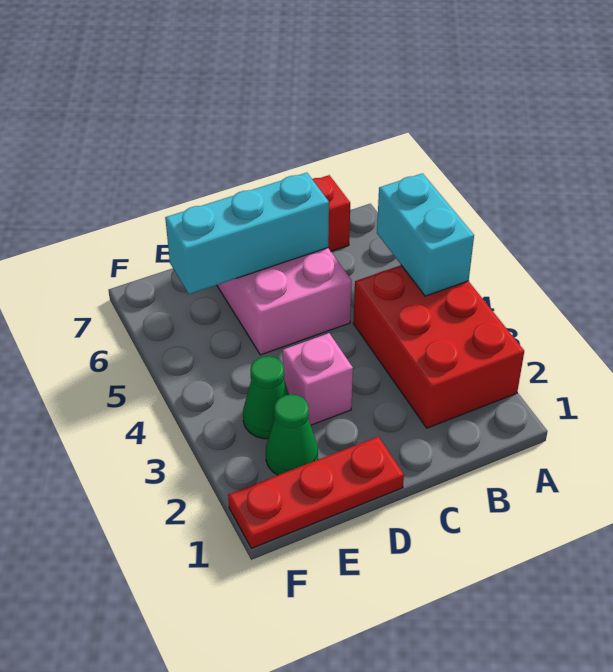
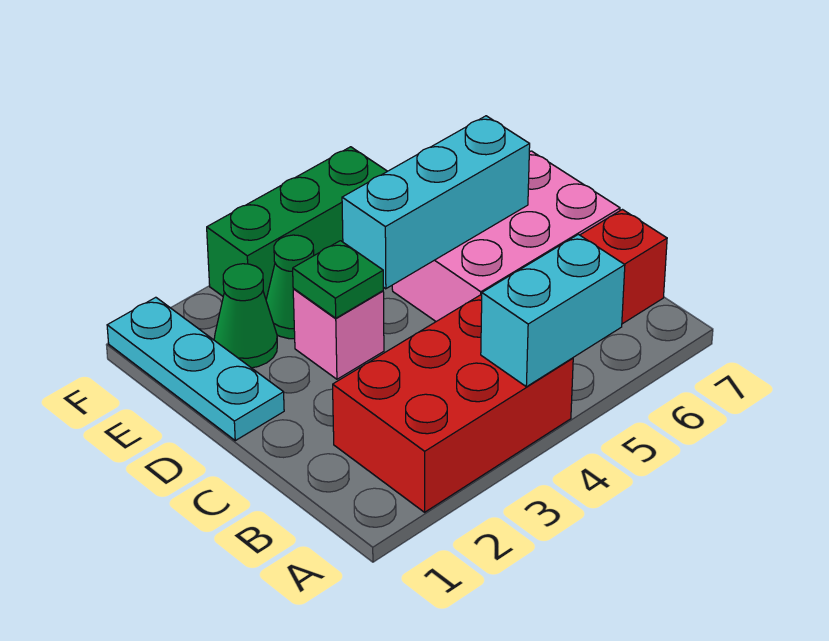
cyan 1x3 brick [165,173,329,294] -> cyan 1x3 brick turned to [342,116,530,289]
red 1x3 plate [228,437,404,548] -> cyan 1x3 plate [107,297,284,441]
none -> green 1x1 plate [293,241,383,318]
none -> green 1x3 brick [207,147,387,299]

